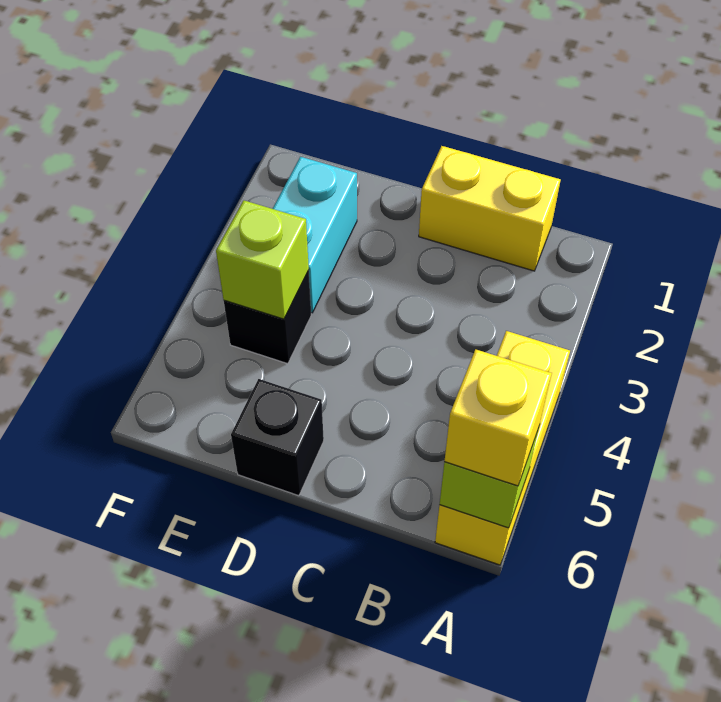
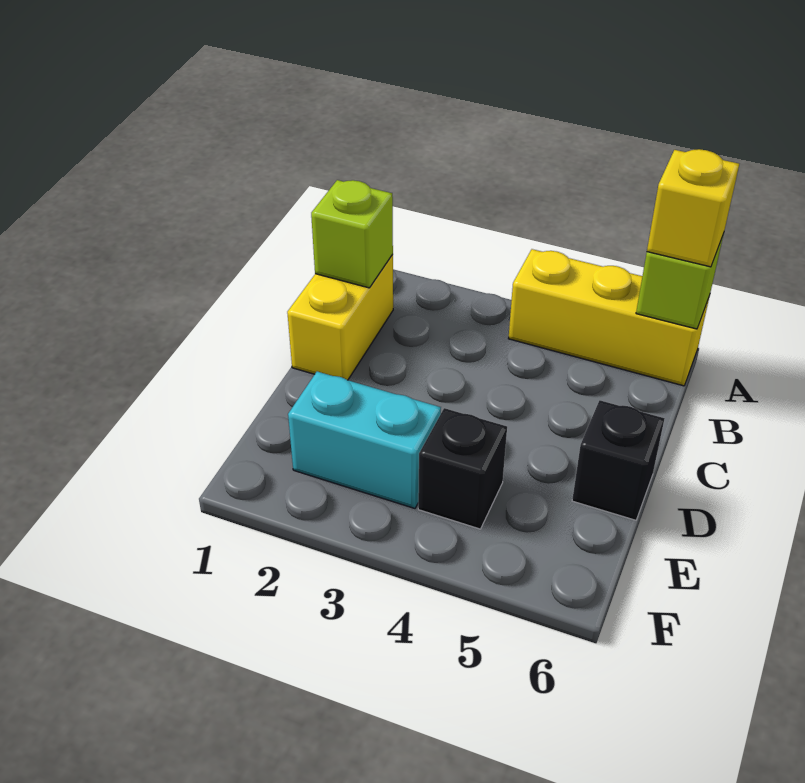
lime 1x1 brick [216,200,309,319] -> lime 1x1 brick moved to [311,180,393,288]

